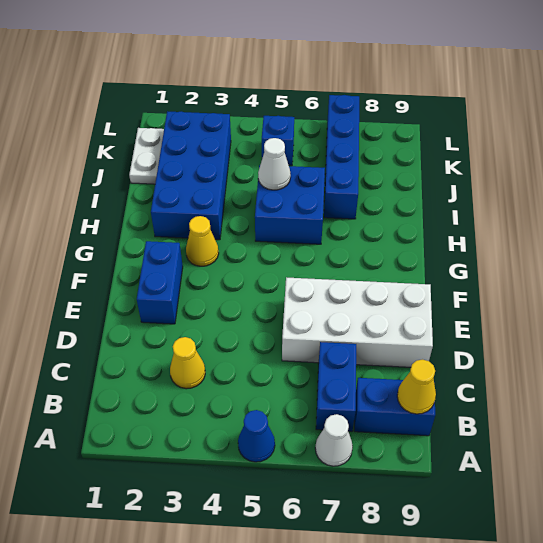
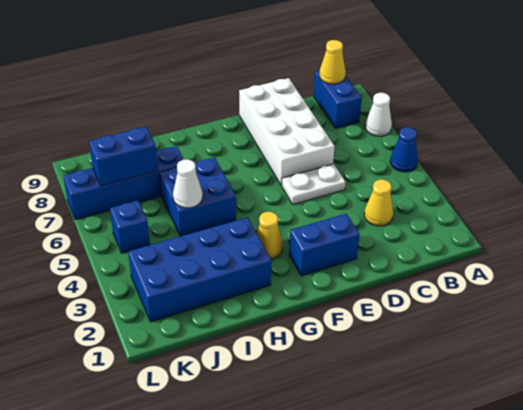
blue 1x2 brick [316,342,356,432] -> blue 1x2 brick moved to [89,127,158,186]
white 1x2 plate [129,128,164,184] -> white 1x2 plate moved to [282,164,346,204]

